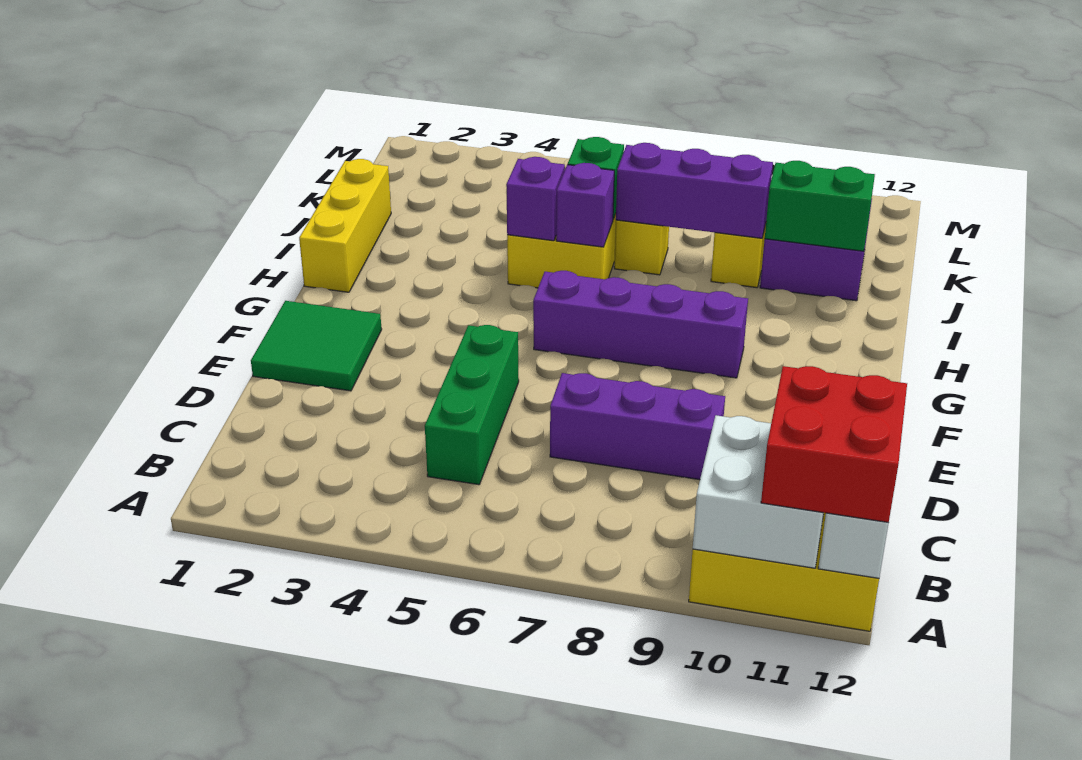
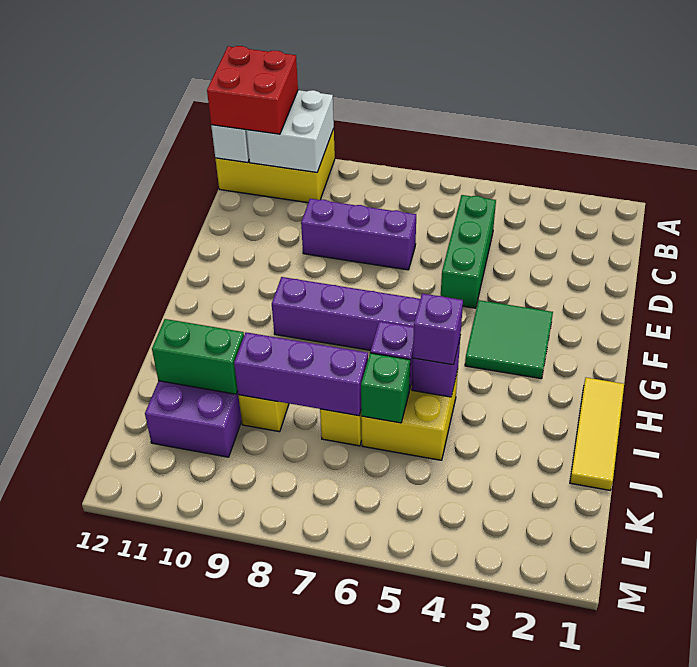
green 2x2 tile [251,301,382,391] -> green 2x2 tile moved to [465,300,553,379]
yellow 1x3 brick [299,159,391,292] -> yellow 1x3 tile [570,378,624,490]
none -> purple 1x1 brick [413,294,463,365]

